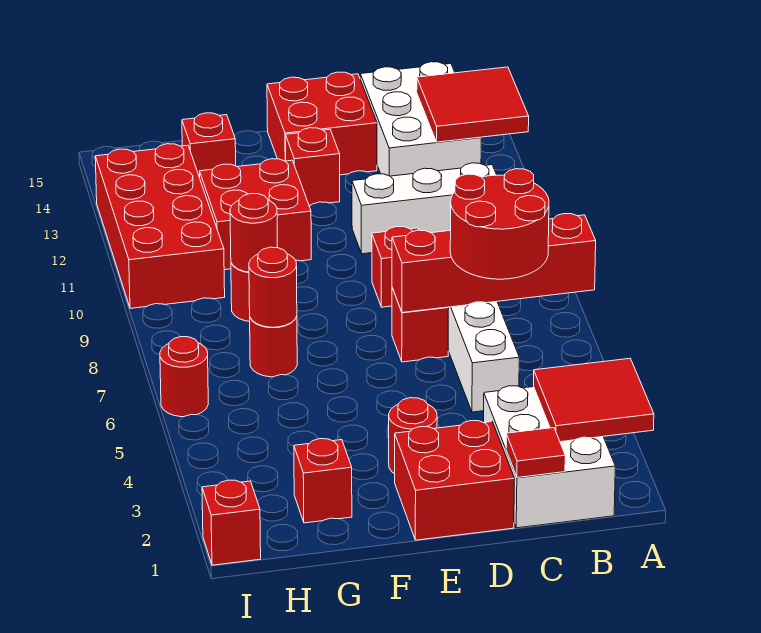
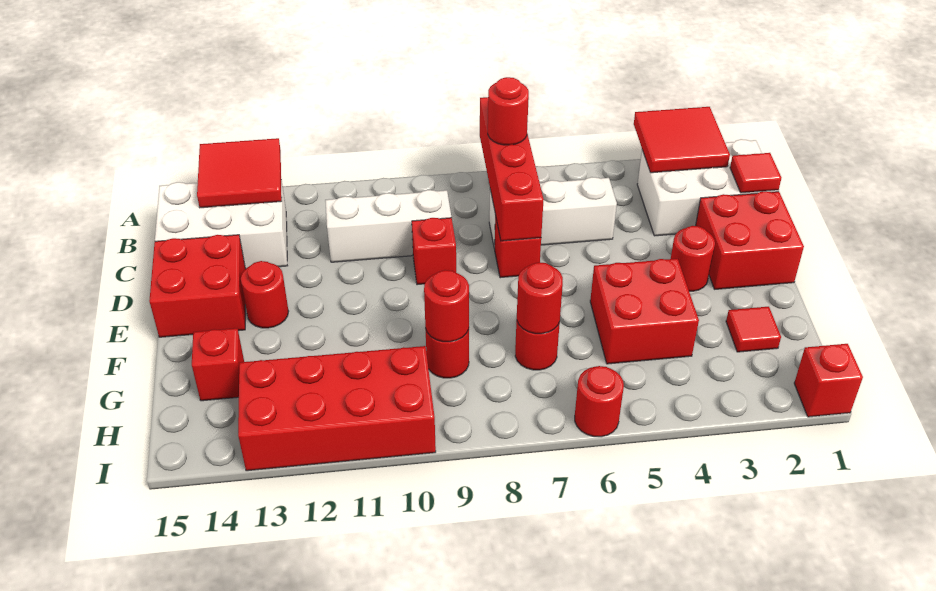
red 2x2 round brick [450,169,549,279] -> red 1x1 round brick [488,77,529,145]
white 1x3 brick [352,163,496,254] -> white 1x3 brick turned to [325,190,451,262]
red 1x1 brick [285,128,340,205] -> red 1x1 round brick [241,261,289,328]
red 2x2 brick [200,159,311,270] -> red 2x2 brick moved to [590,259,699,364]
red 1x1 brick [294,439,352,523] -> red 1x1 tile [726,307,781,352]

